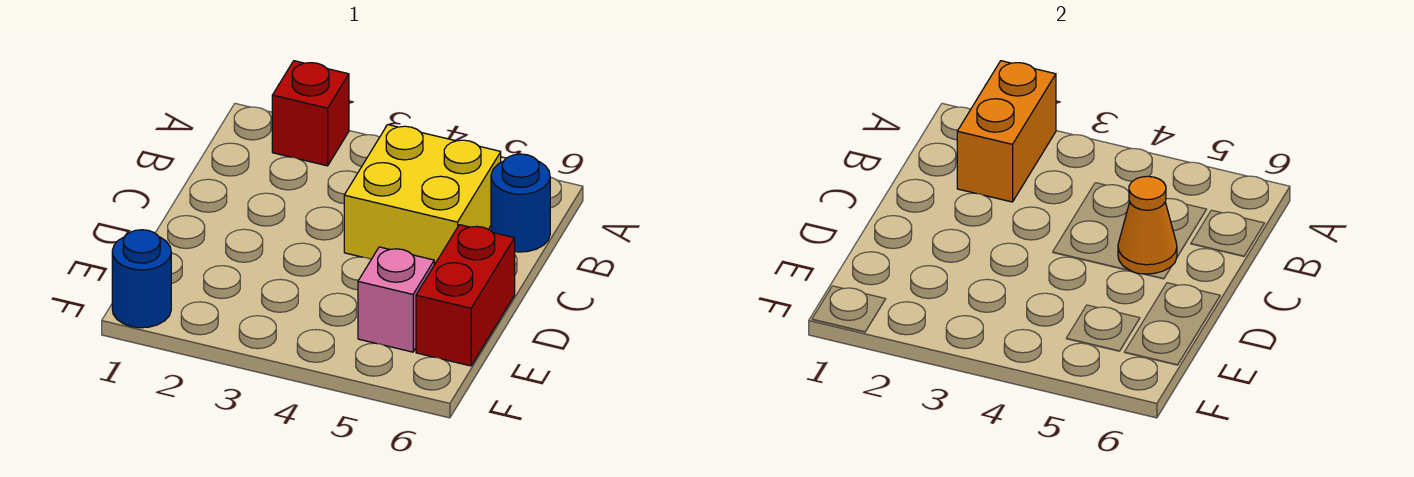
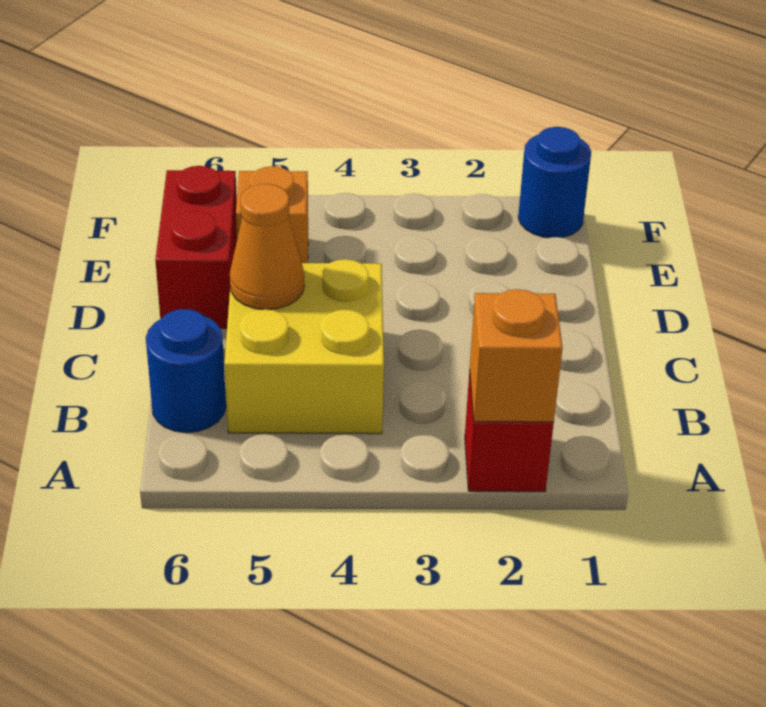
orange 1x2 brick [957,61,1056,202] -> orange 1x1 brick [470,289,563,422]
pink 1x1 brick [358,247,434,352] -> orange 1x1 brick [236,166,308,263]

